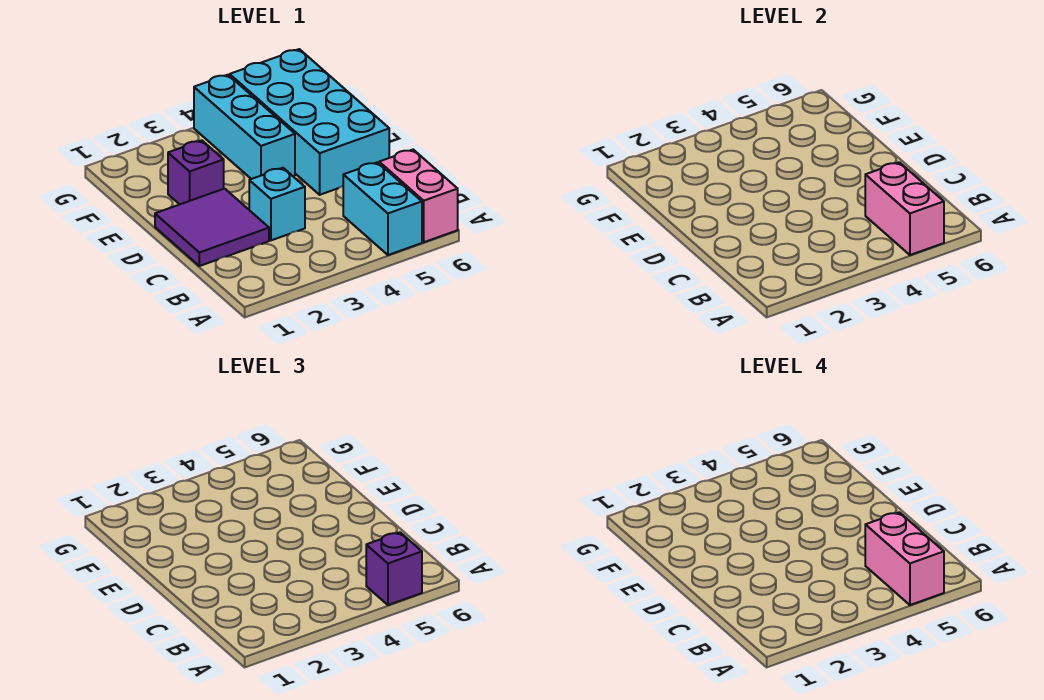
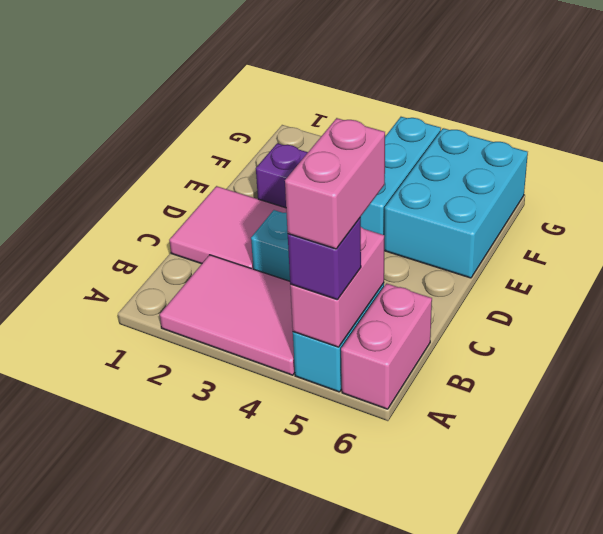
none -> pink 2x3 tile [160,255,295,375]
purple 2x2 tile [155,189,269,266] -> pink 2x2 tile [169,186,286,269]
cyan 2x4 brick [230,49,389,195] -> cyan 2x3 brick [384,128,528,278]

